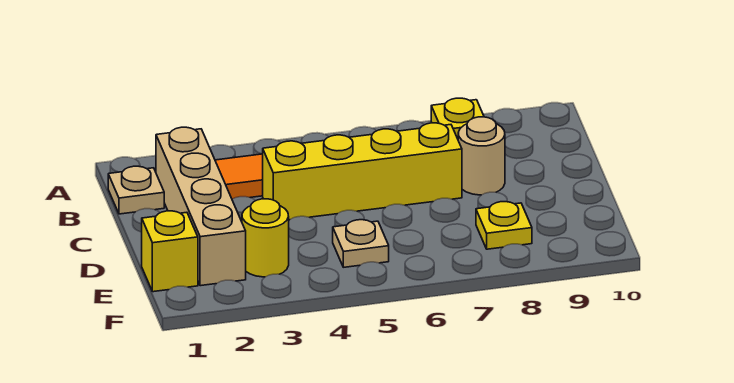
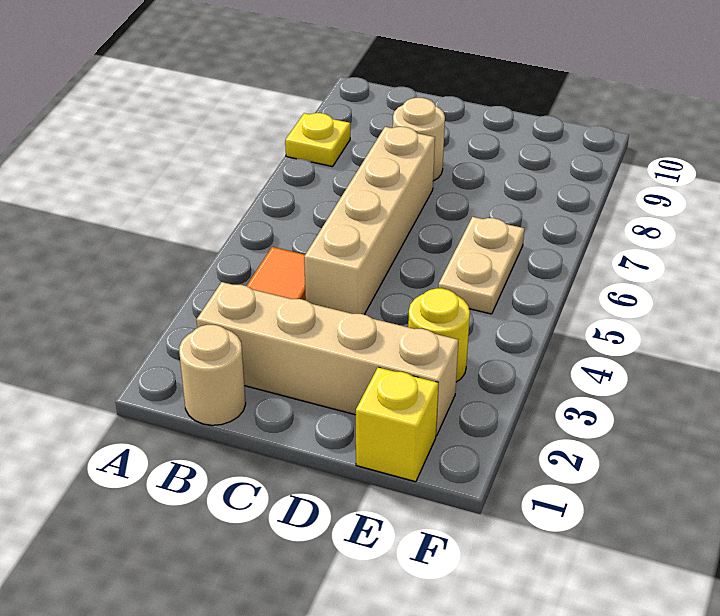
tan 1x1 plate [108,166,164,214] -> tan 1x1 round brick [179,325,246,425]
yellow 1x4 brick [263,123,462,220] -> tan 1x4 brick [304,127,435,315]
tan 1x1 plate [333,220,389,267] -> tan 1x2 plate [438,217,524,314]
yellow 1x1 plate [476,202,532,249] -> none

